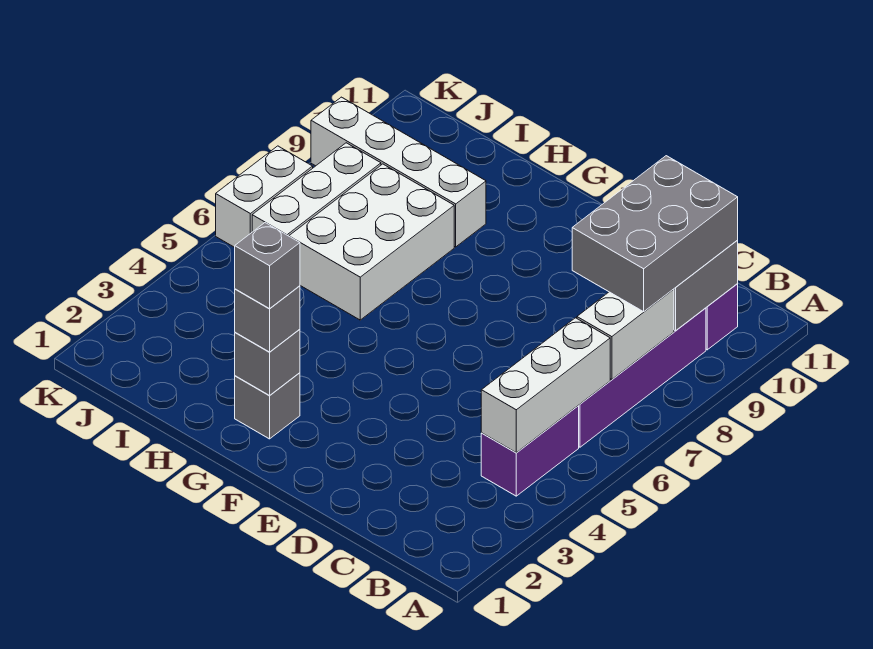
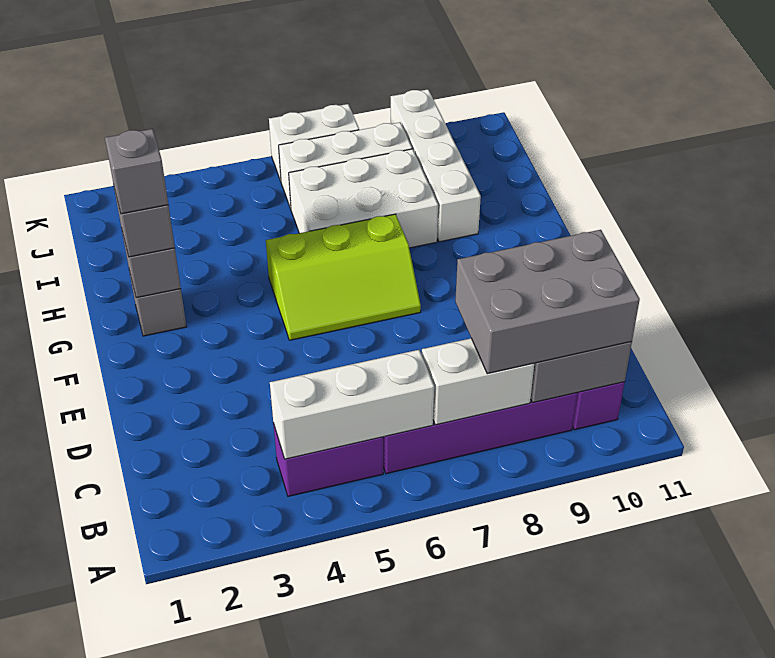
none -> lime 2x3 slope [266,214,421,340]

